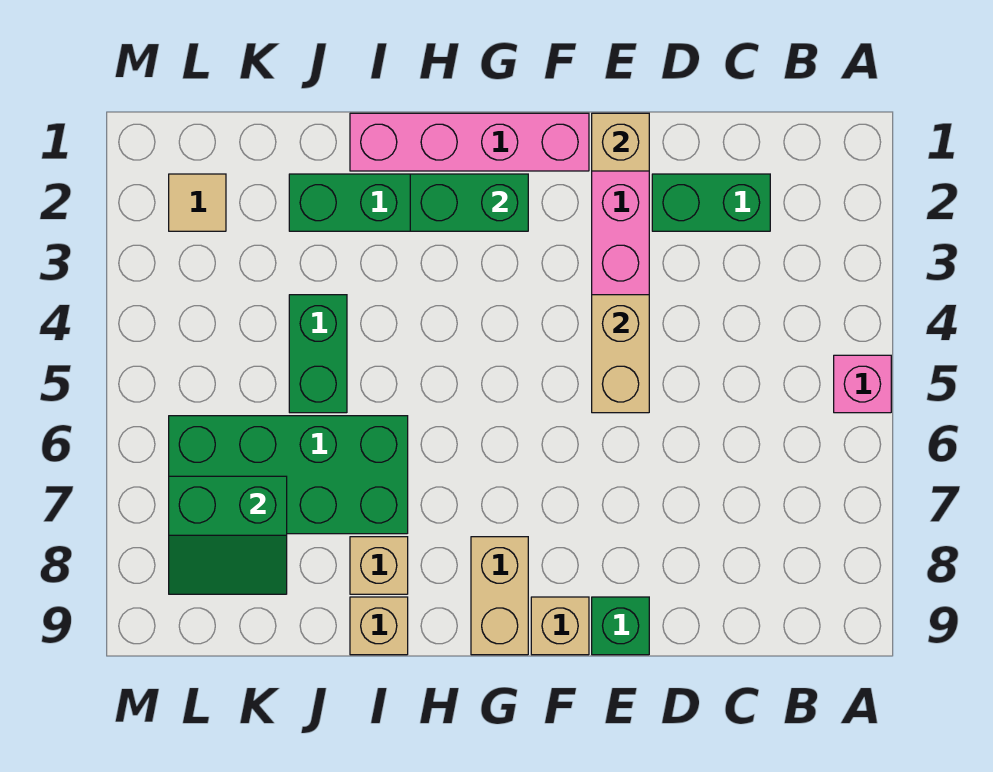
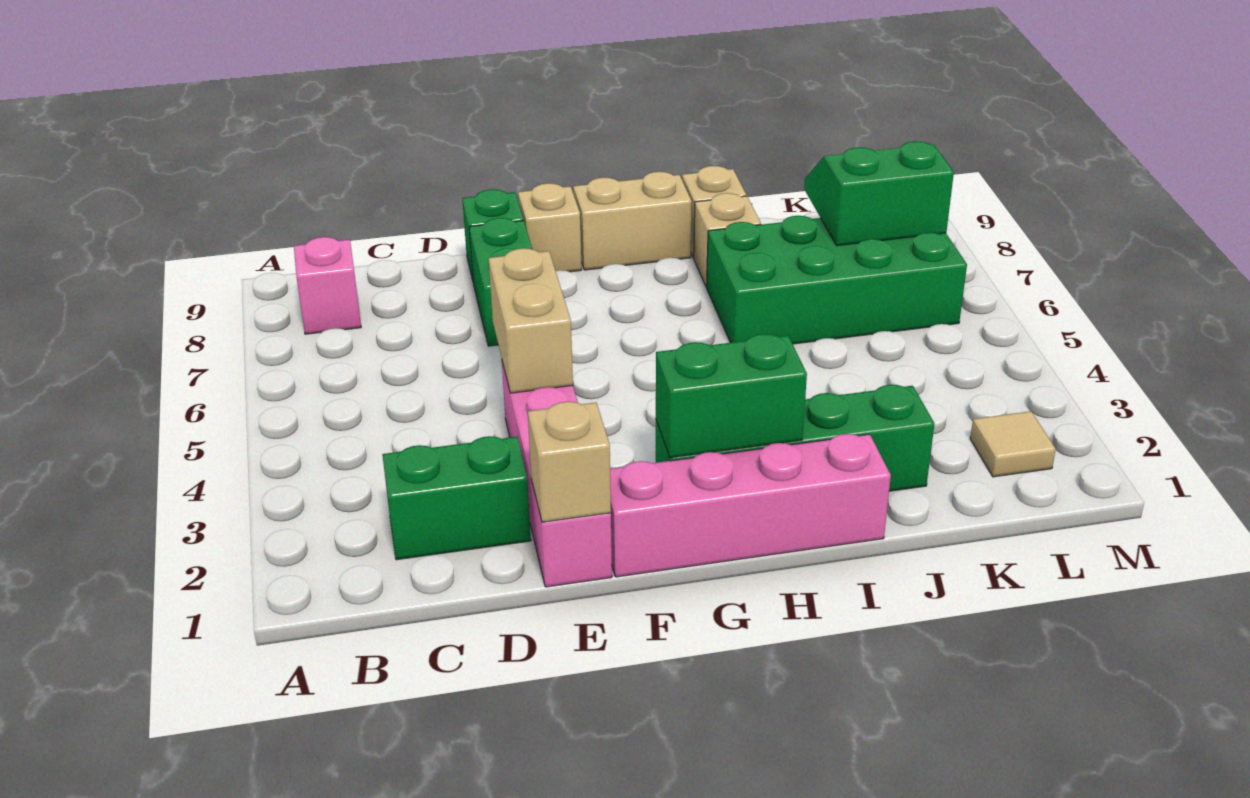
pink 1x1 brick [834,355,891,413] -> pink 1x1 brick moved to [294,237,361,334]
tan 1x2 brick [471,537,528,655] -> tan 1x2 brick turned to [573,172,692,270]
green 1x2 brick [289,295,347,413] -> green 1x2 brick moved to [469,218,532,346]

